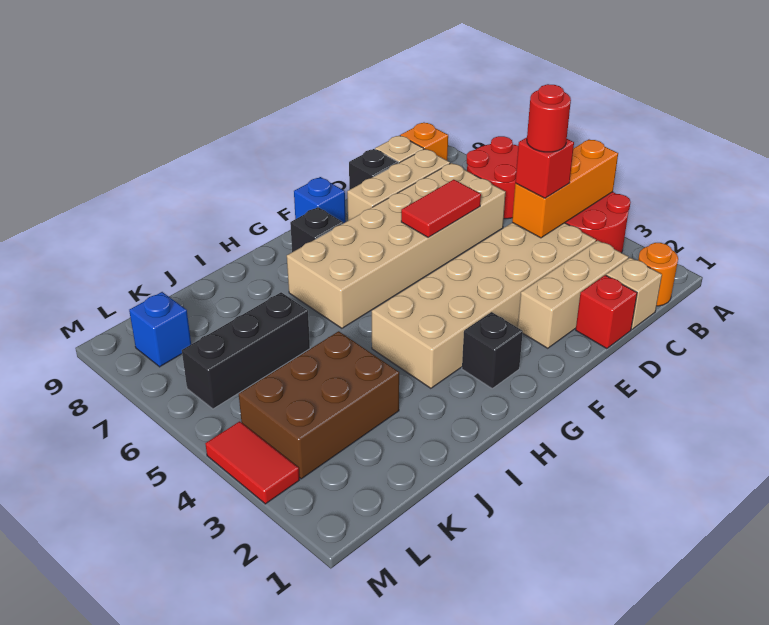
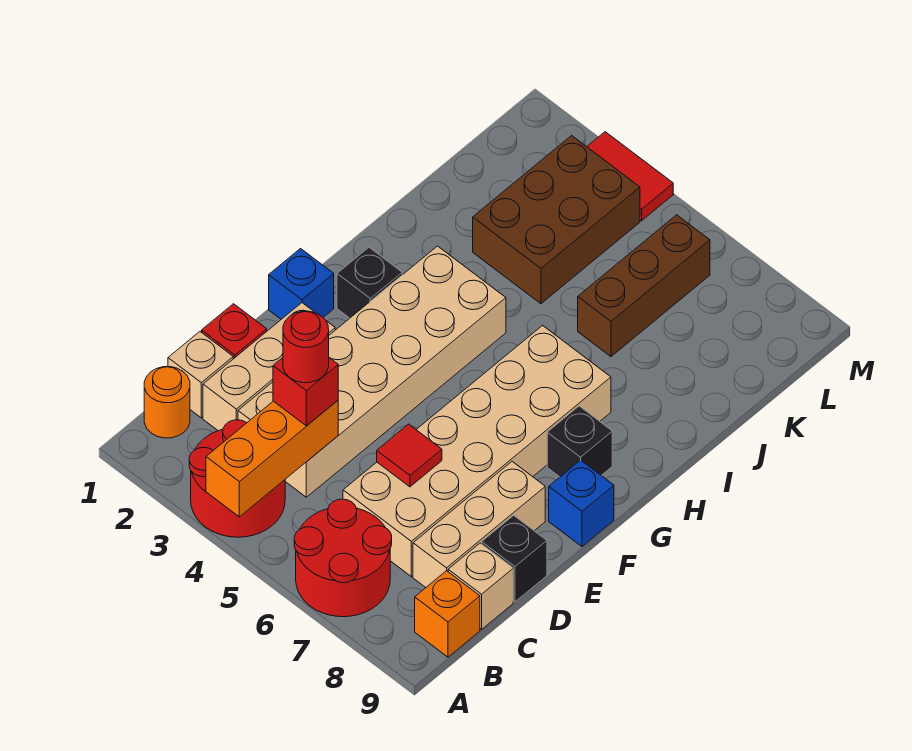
red 1x2 tile [401,180,481,237] -> red 1x1 tile [377,424,442,487]
black 1x3 brick [182,292,310,409] -> brown 1x3 brick [578,215,710,356]
blue 1x1 brick [129,292,191,367] -> blue 1x1 brick moved to [269,249,334,319]

